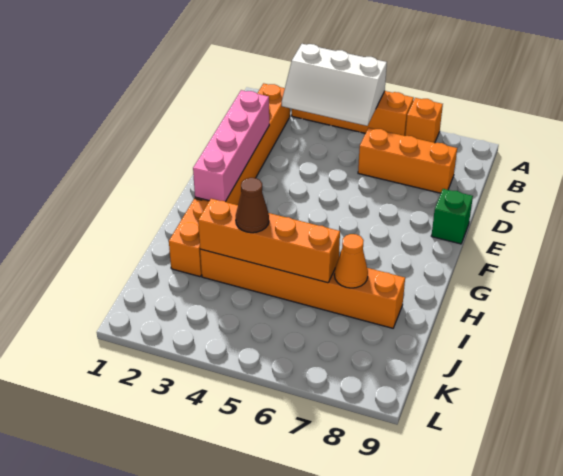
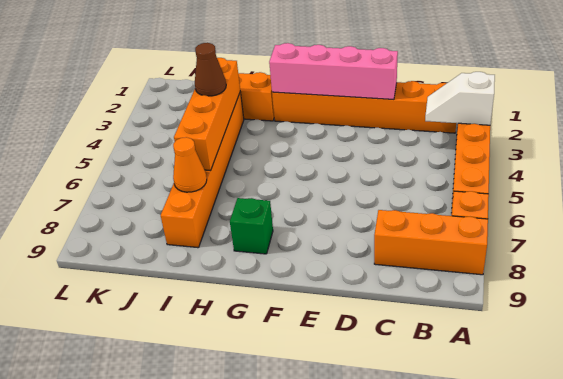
white 2x3 slope [282,44,387,126] -> white 1x2 slope [425,72,495,125]
orange 1x3 brick [358,128,457,193] -> orange 1x3 brick turned to [374,210,488,275]
green 1x1 brick [431,189,473,244] -> green 1x1 brick moved to [230,198,273,254]

